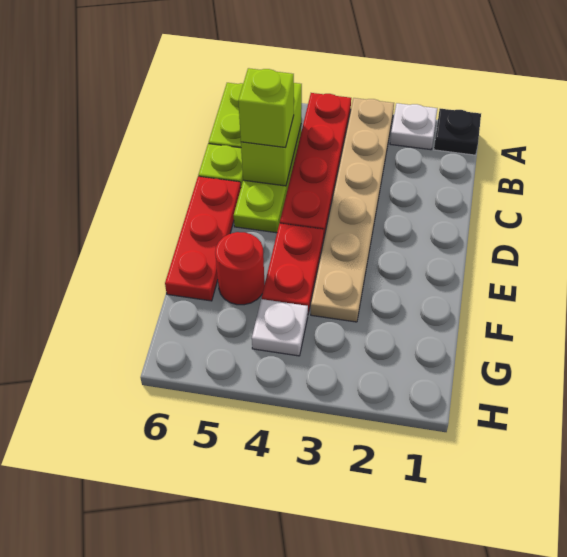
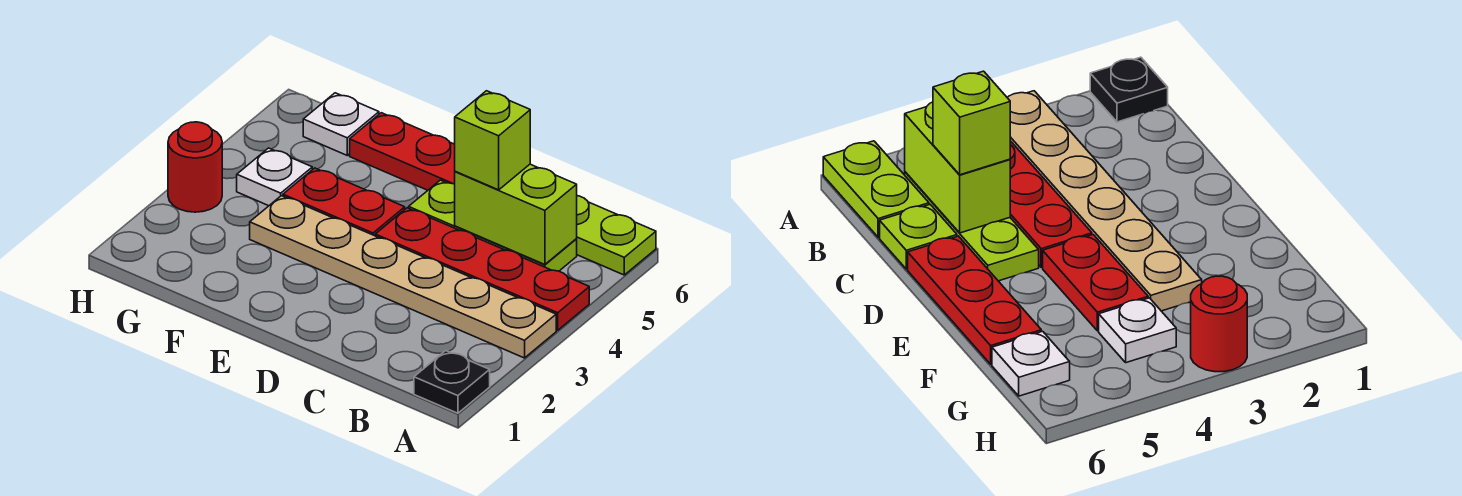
white 1x1 plate [390,103,437,150] -> white 1x1 plate moved to [303,93,379,155]
red 1x1 round brick [215,232,264,305] -> red 1x1 round brick moved to [168,122,222,212]

